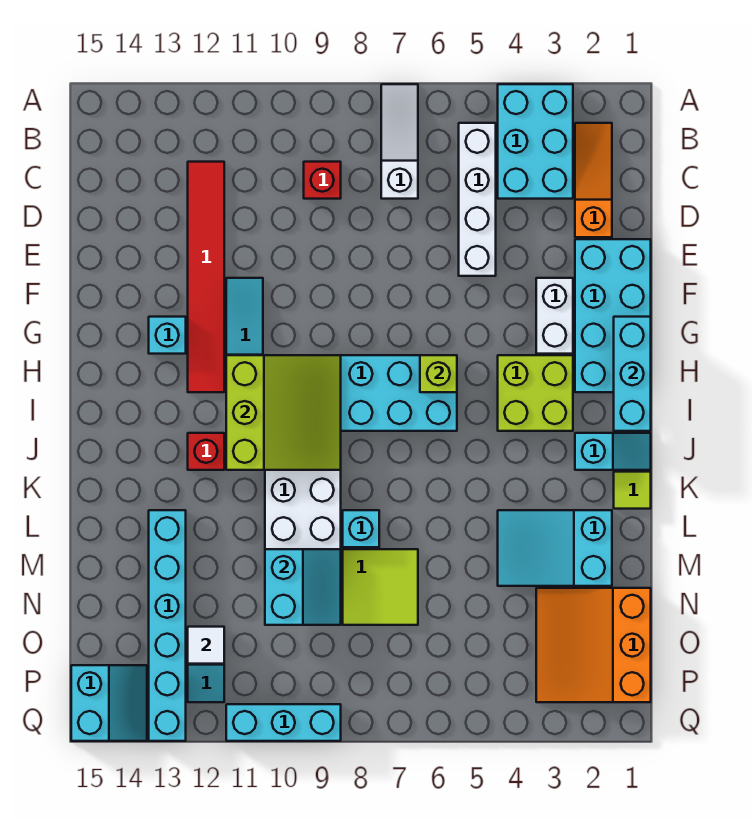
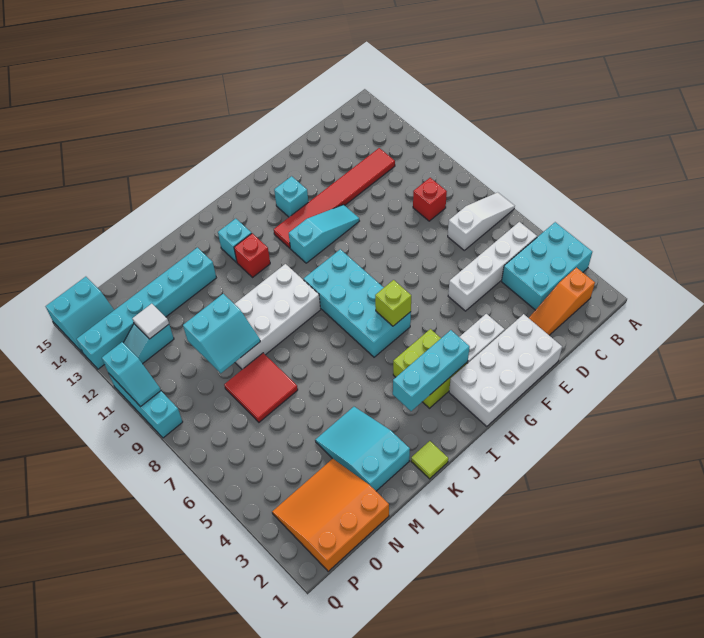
orange 1x3 slope [575,123,612,237] -> orange 1x3 slope turned to [529,268,595,335]
cyan 2x4 brick [575,239,651,392] -> white 2x4 brick [449,314,562,427]
cyan 1x3 brick [614,317,651,431] -> cyan 1x3 brick moved to [393,330,470,411]
lime 3x3 slope [226,355,341,470] -> none
cyan 1x2 slope [575,433,651,470] -> cyan 1x2 slope moved to [102,342,161,407]
cyan 1x1 brick [343,510,379,547] -> cyan 1x1 brick moved to [218,219,252,262]
lime 2x2 tile [343,549,418,625] -> red 2x2 tile [224,353,298,422]

